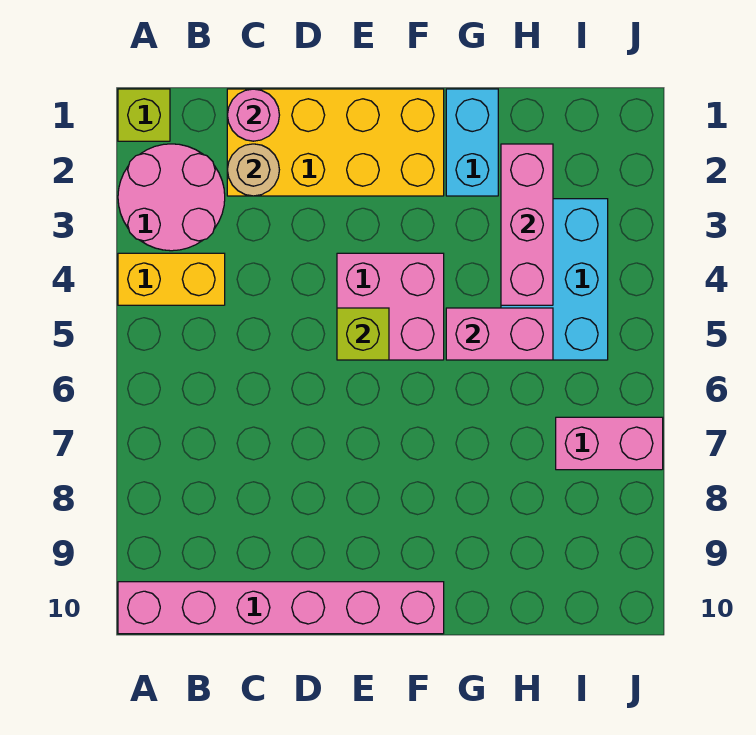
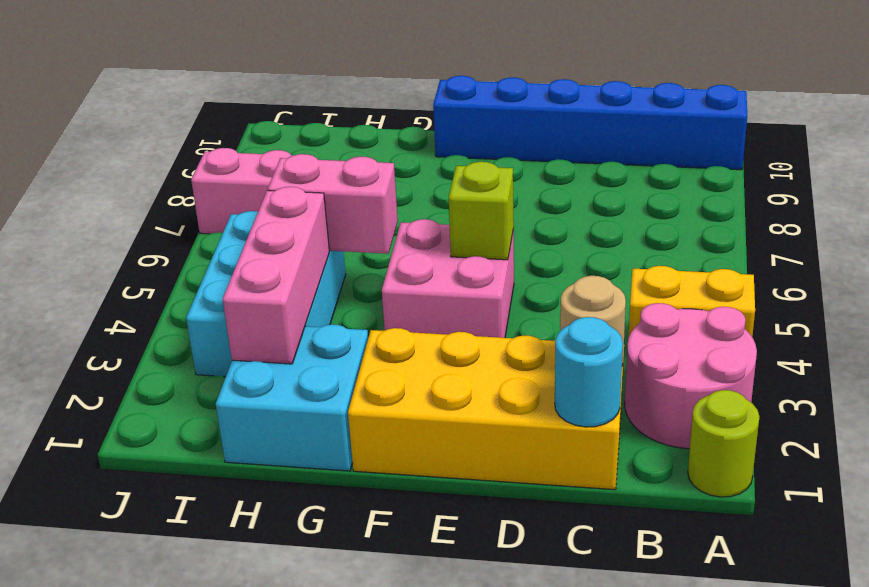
lime 1x1 brick [118,89,170,141] -> lime 1x1 round brick [688,390,759,497]
pink 1x6 brick [118,582,444,634] -> blue 1x6 brick [433,76,747,170]
pink 1x1 round brick [227,89,279,141] -> cyan 1x1 round brick [555,317,623,427]
cyan 1x2 brick [446,89,498,196] -> cyan 2x2 brick [216,324,368,471]

